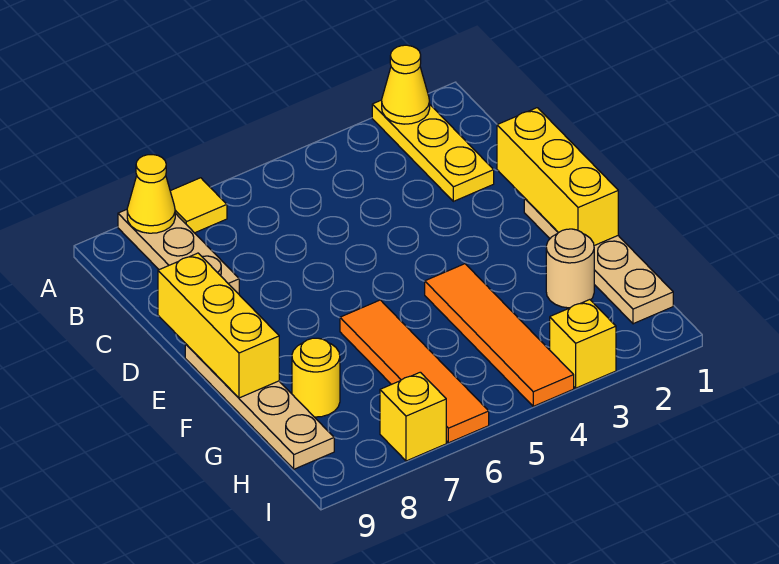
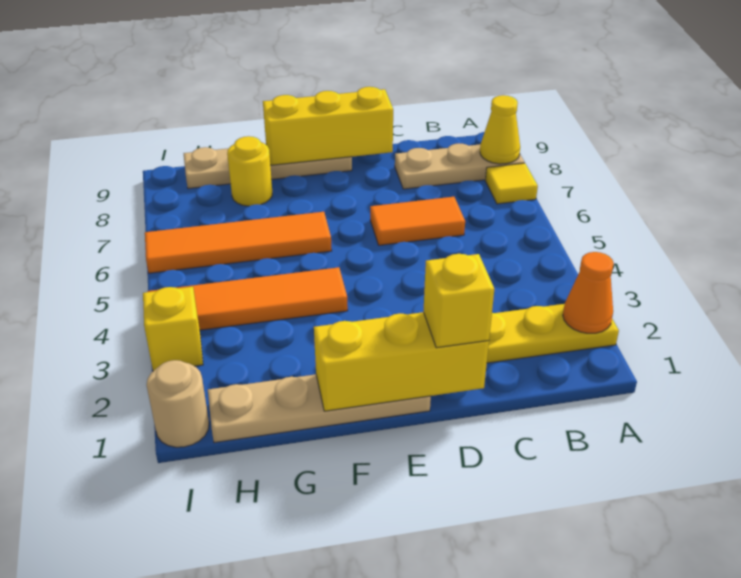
yellow 1x1 cone [382,45,430,124] -> orange 1x1 cone [563,252,614,333]
none -> orange 1x2 tile [370,197,465,245]
tan 1x1 round brick [546,229,594,308] -> tan 1x1 round brick moved to [147,360,209,447]
yellow 1x1 brick [380,372,446,461] -> yellow 1x1 brick moved to [423,254,494,348]

